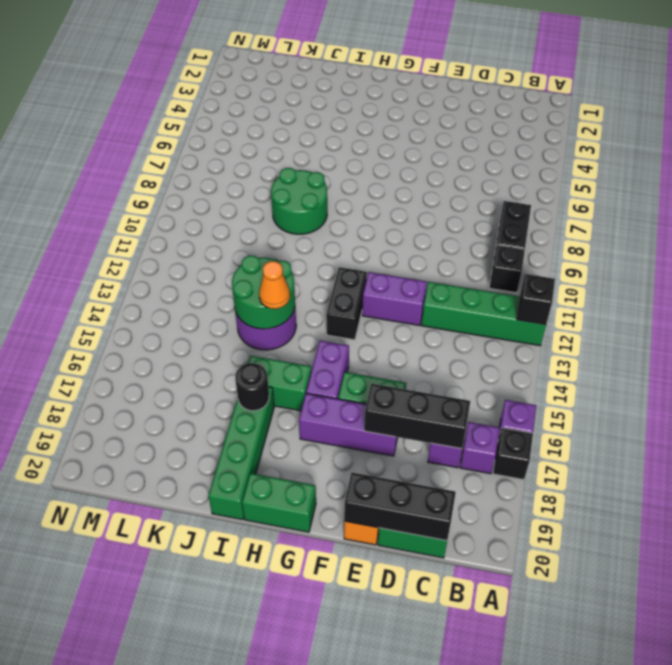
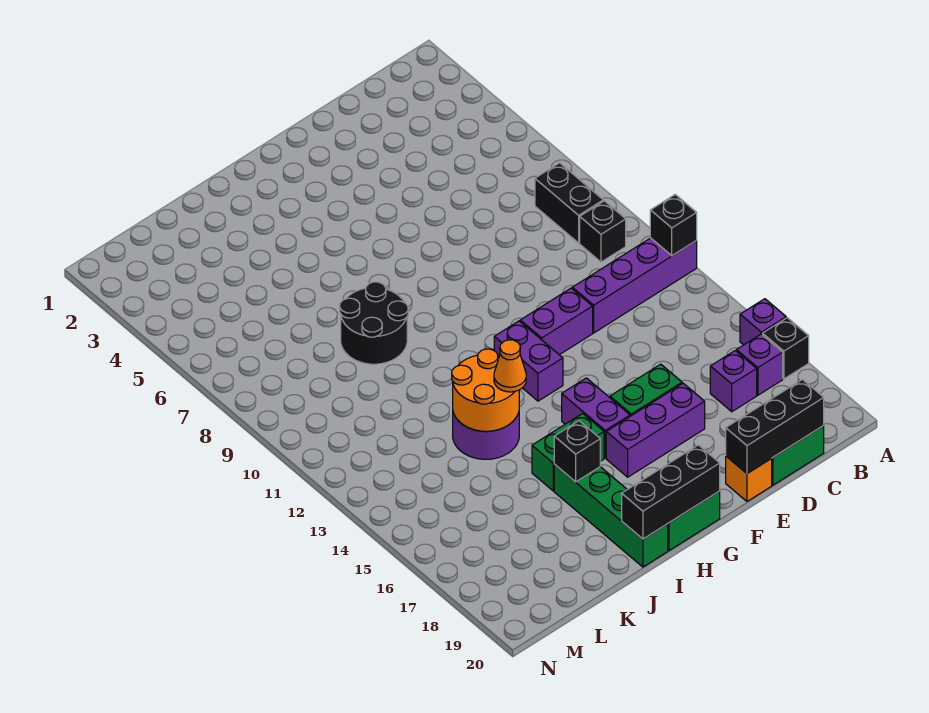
green 1x4 brick [421,282,546,346] -> purple 1x4 brick [572,238,697,333]
black 1x3 brick [364,384,470,449] -> black 1x3 brick moved to [622,445,720,539]
black 1x2 brick [326,267,367,340] -> purple 1x2 brick [494,321,563,401]
green 2x2 round brick [271,168,327,234] -> black 2x2 round brick [340,282,408,364]
green 2x2 round brick [232,256,295,329] -> orange 2x2 round brick [452,349,519,431]
black 1x1 round brick [235,363,269,411] -> black 1x1 brick [554,421,600,482]

